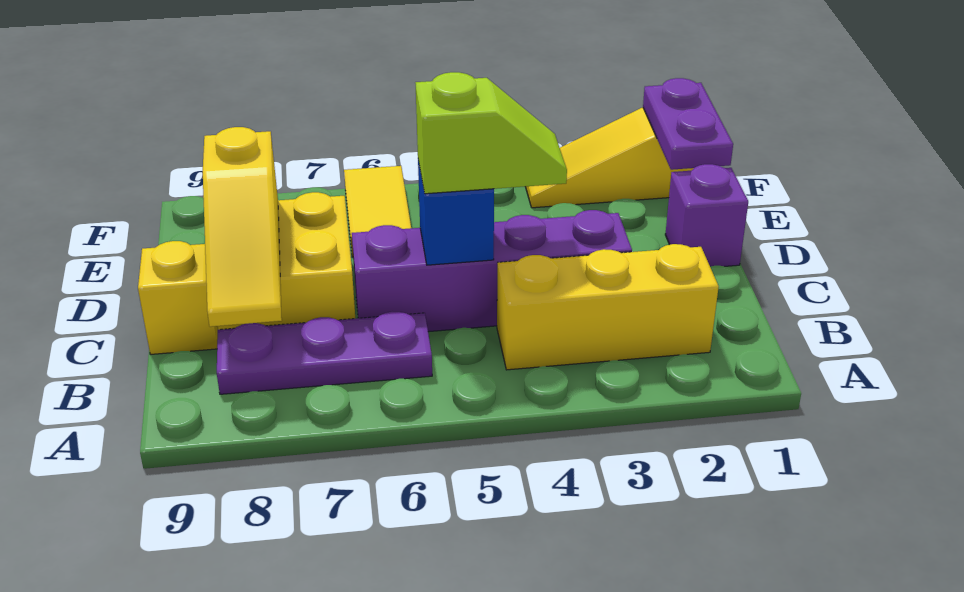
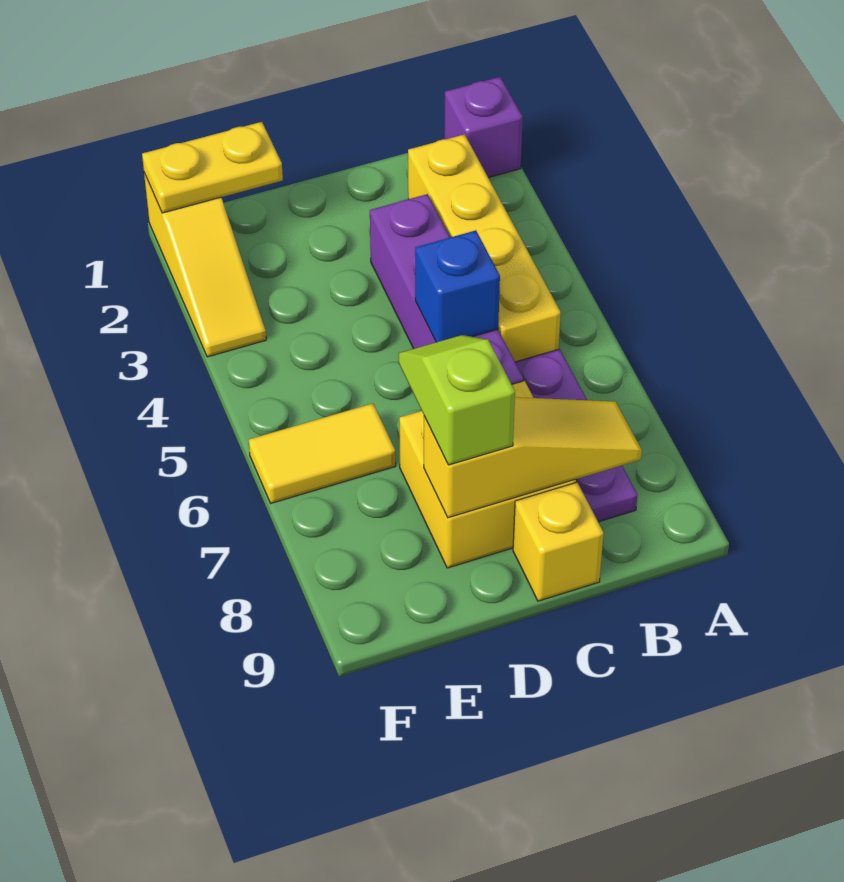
yellow 1x3 brick [497,244,719,370] -> yellow 1x4 brick [408,134,561,362]
lime 1x2 slope [416,72,567,194] -> lime 1x2 slope moved to [399,335,515,465]
purple 1x1 brick [665,164,748,267] -> purple 1x1 brick moved to [444,77,523,178]
purple 1x2 plate [643,78,733,170] -> yellow 1x2 plate [142,122,283,213]

